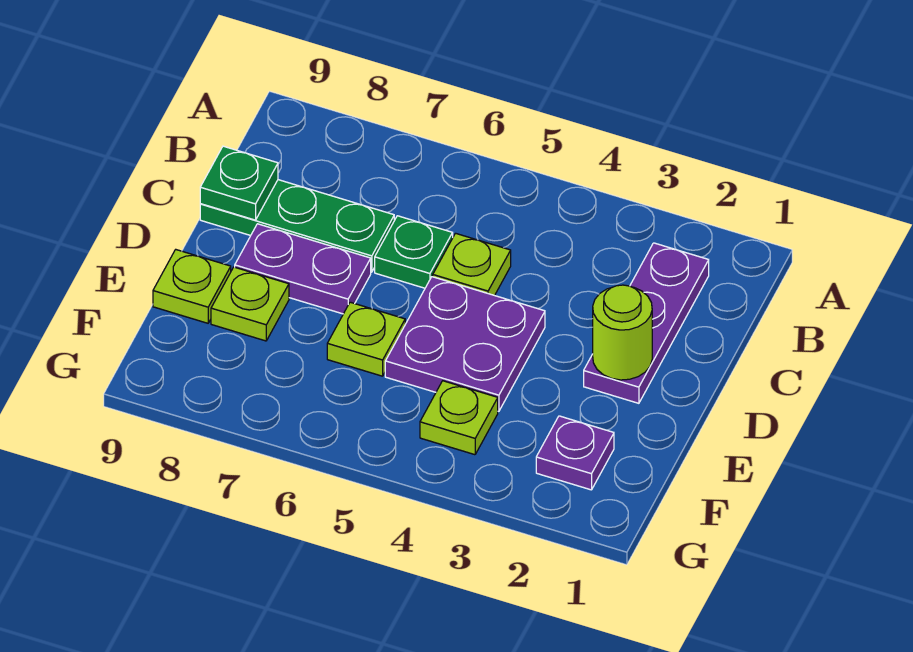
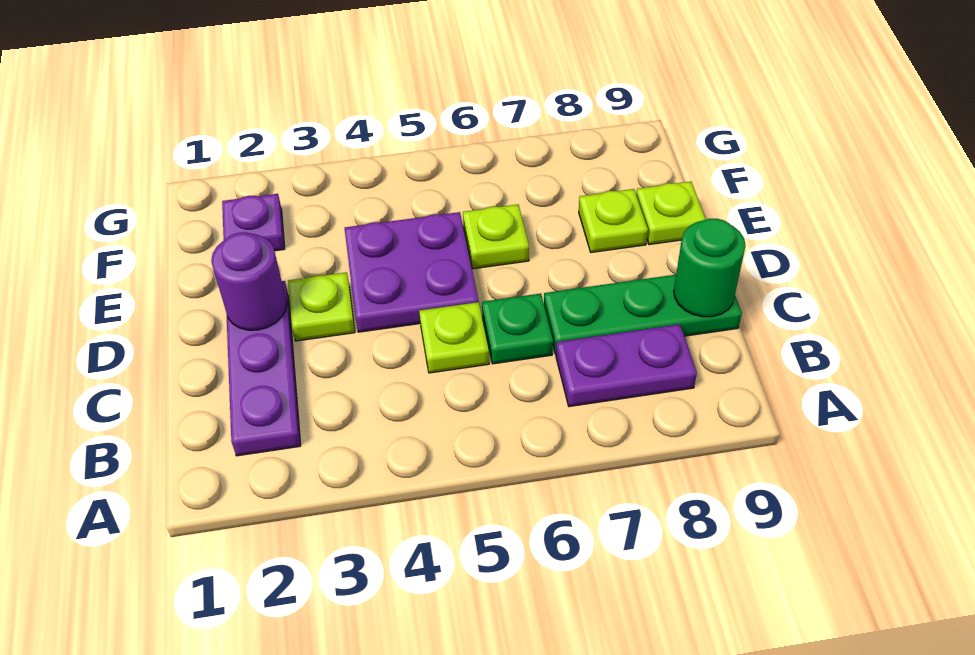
green 1x1 plate [200,146,278,220] -> green 1x1 round brick [674,219,746,317]
lime 1x1 round brick [593,285,652,380] -> purple 1x1 round brick [211,232,287,330]
purple 1x2 plate [235,224,371,314] -> purple 1x2 plate moved to [556,324,697,407]
lime 1x1 plate [420,381,498,455] -> lime 1x1 plate moved to [288,272,355,341]

